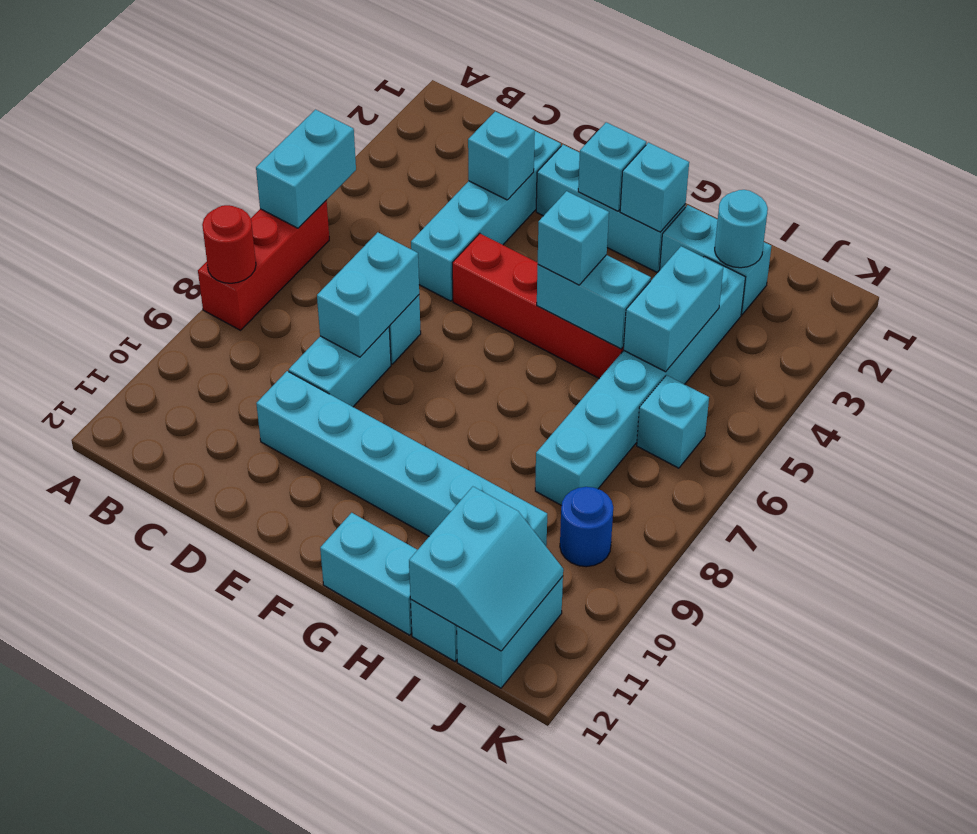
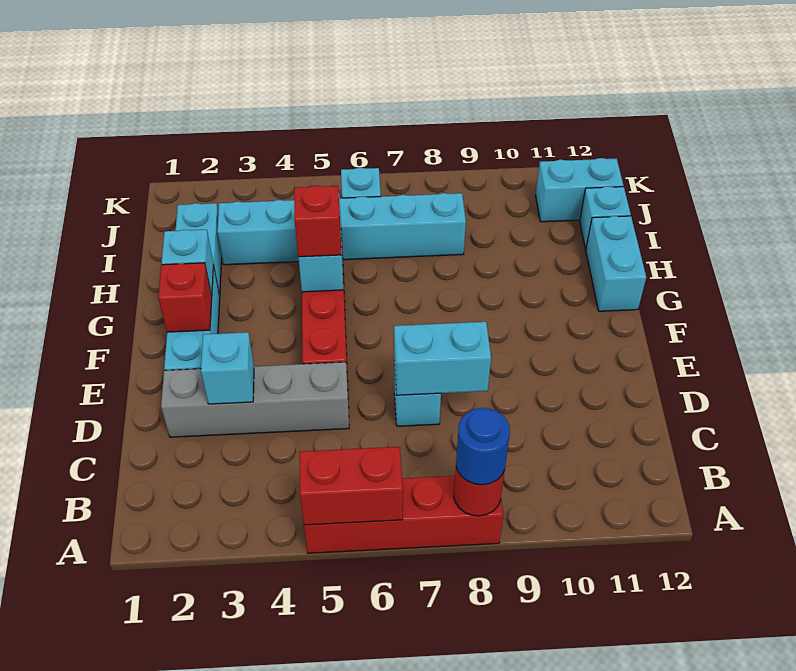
cyan 1x2 brick [256,110,356,228] -> red 1x2 brick [299,447,403,525]
red 1x3 brick [198,200,329,330] -> red 1x4 brick [304,476,503,553]
cyan 1x4 brick [411,131,561,301] -> grey 1x4 brick [161,362,349,437]
cyan 1x2 brick [289,327,391,407] -> none
cyan 1x6 brick [256,371,547,546] -> none
cyan 1x1 brick [578,122,646,211] -> red 1x1 brick [158,263,212,332]
cyan 1x1 brick [538,191,609,285] -> red 1x1 brick [294,186,341,257]
cyan 1x1 round brick [715,190,768,268] -> none
cyan 1x2 brick [623,246,723,372] -> none
cyan 2x2 slope [409,487,563,651] -> none
blue 1x1 round brick [560,487,613,567] -> blue 1x1 round brick moved to [456,408,510,485]

